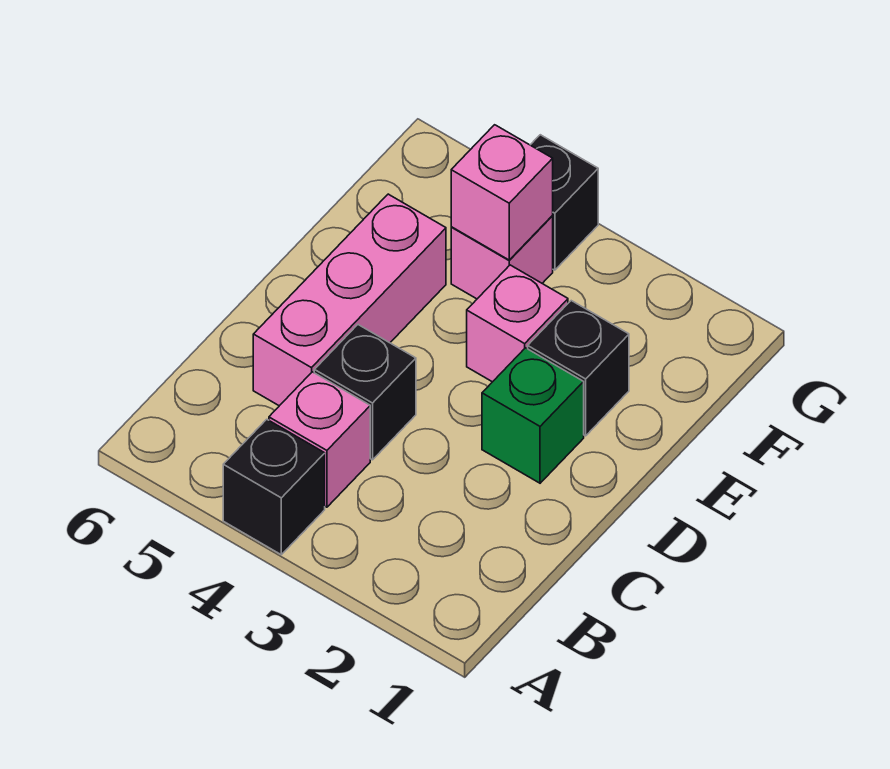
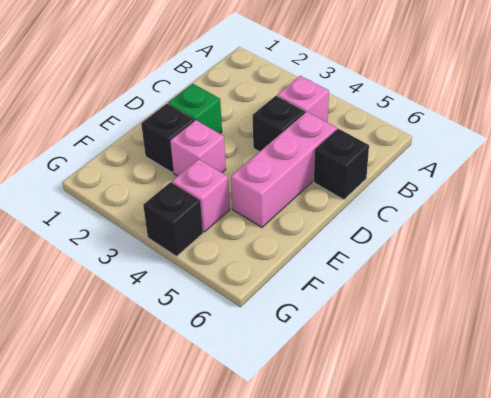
black 1x1 brick [223,419,325,555] -> black 1x1 brick moved to [314,129,369,200]
pink 1x1 brick [451,125,553,260] -> none

